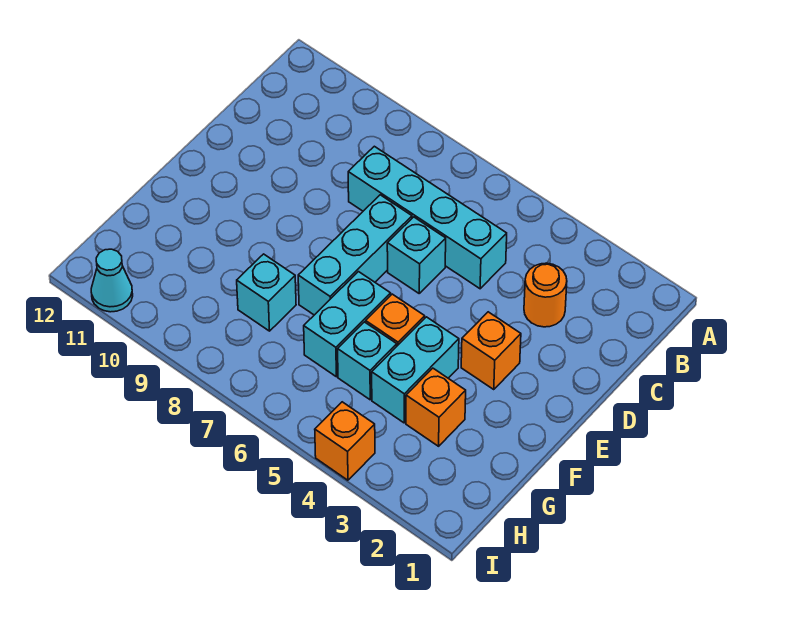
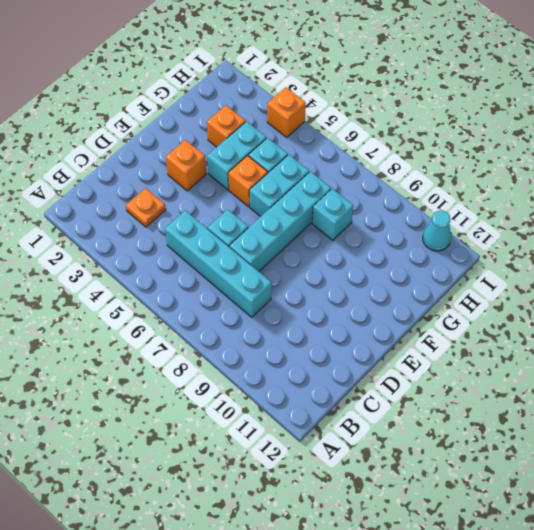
orange 1x1 round brick [524,263,567,327] -> orange 1x1 plate [126,188,166,227]
cyan 1x3 brick [298,195,412,315] -> cyan 1x4 brick [229,171,331,271]

